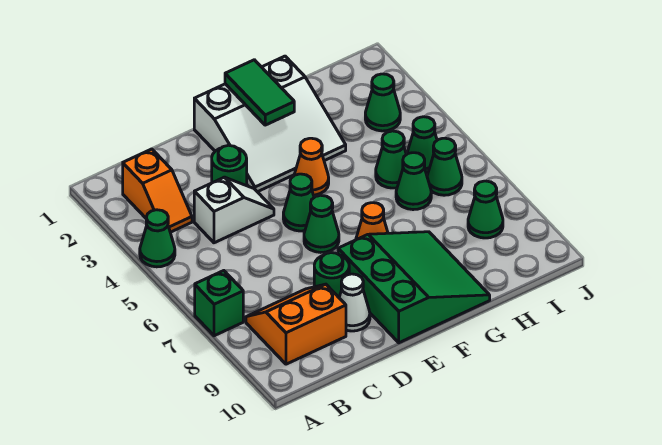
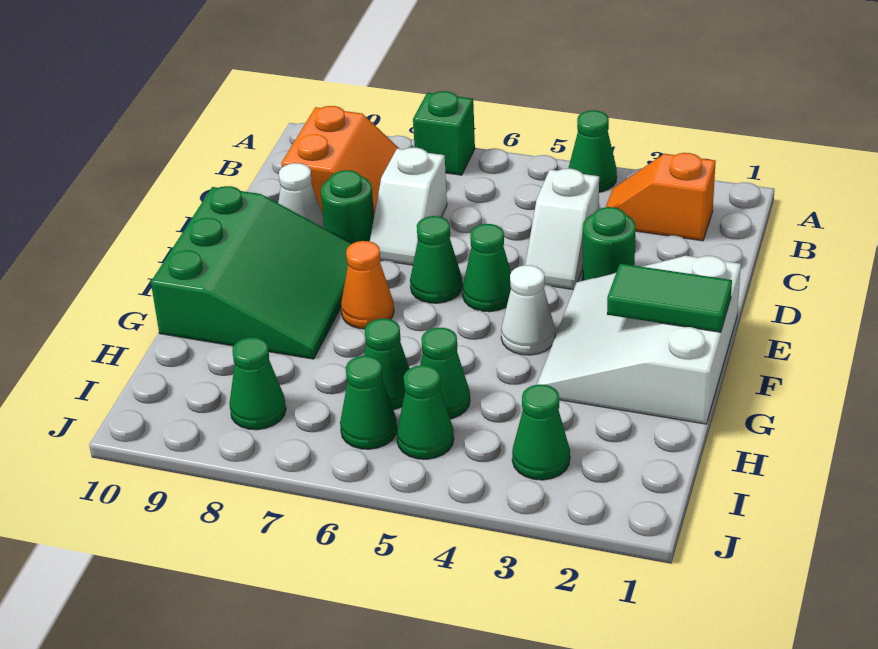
none -> white 1x2 slope [370,148,447,265]
green 3x3 slope [338,232,490,343] -> green 3x3 slope turned to [151,186,352,359]
orange 1x1 cone [294,138,329,195] -> white 1x1 cone [501,265,555,355]

